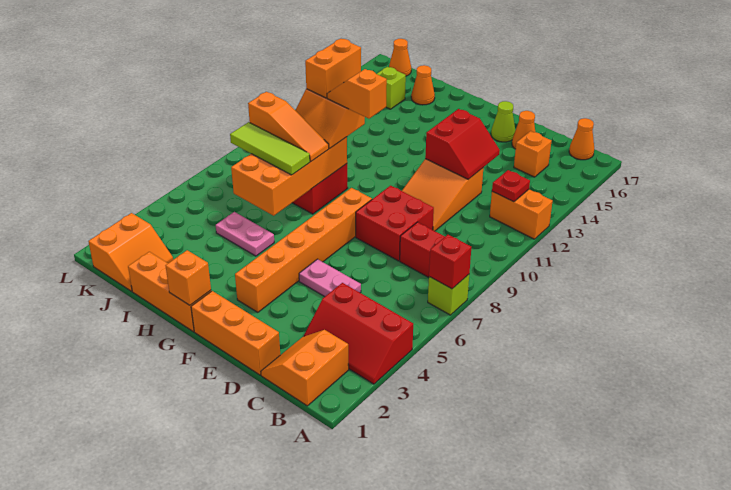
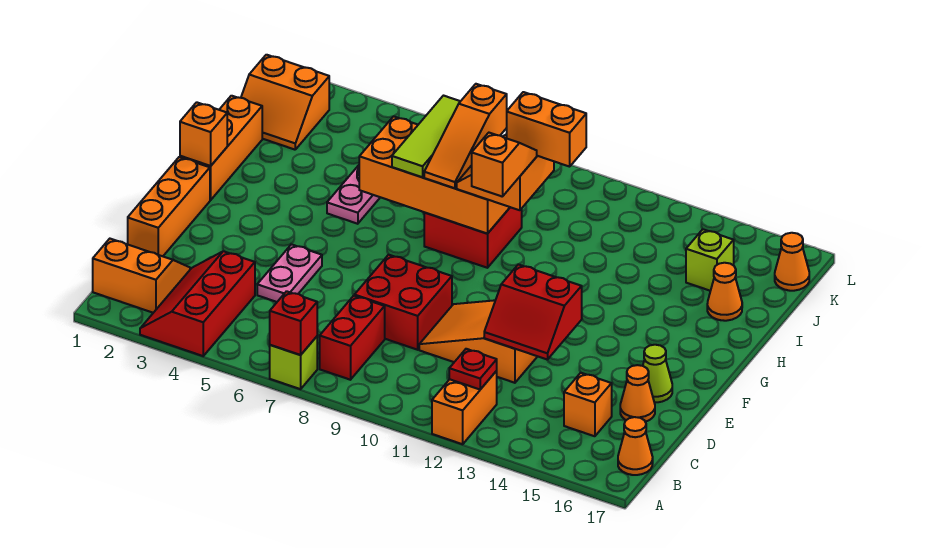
orange 1x6 brick [235,188,372,312] -> none

